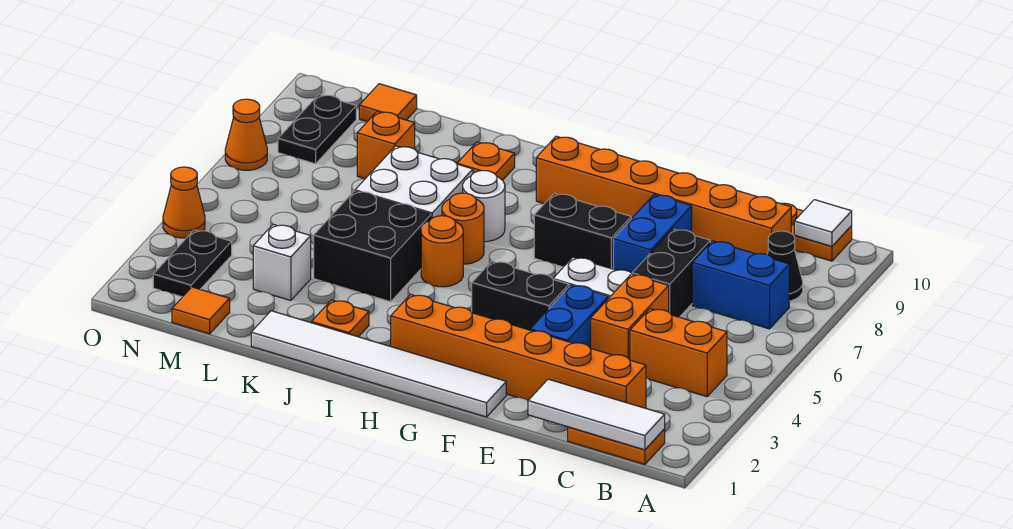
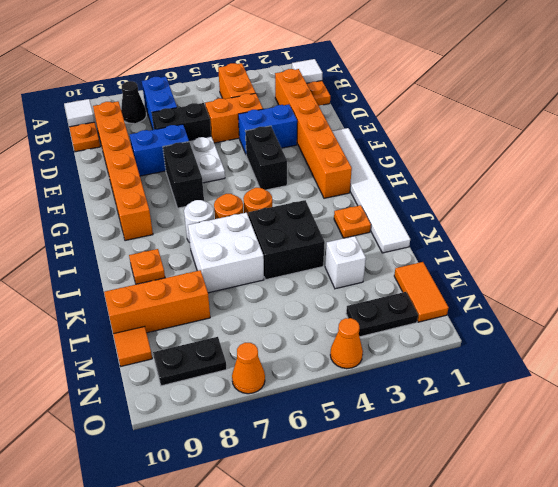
white 1x3 tile [528,379,665,450] -> white 1x1 tile [292,59,323,83]
orange 1x1 brick [357,111,415,179] -> orange 1x3 brick [104,270,210,334]
orange 1x1 tile [172,287,230,334] -> orange 1x2 tile [394,262,449,322]

